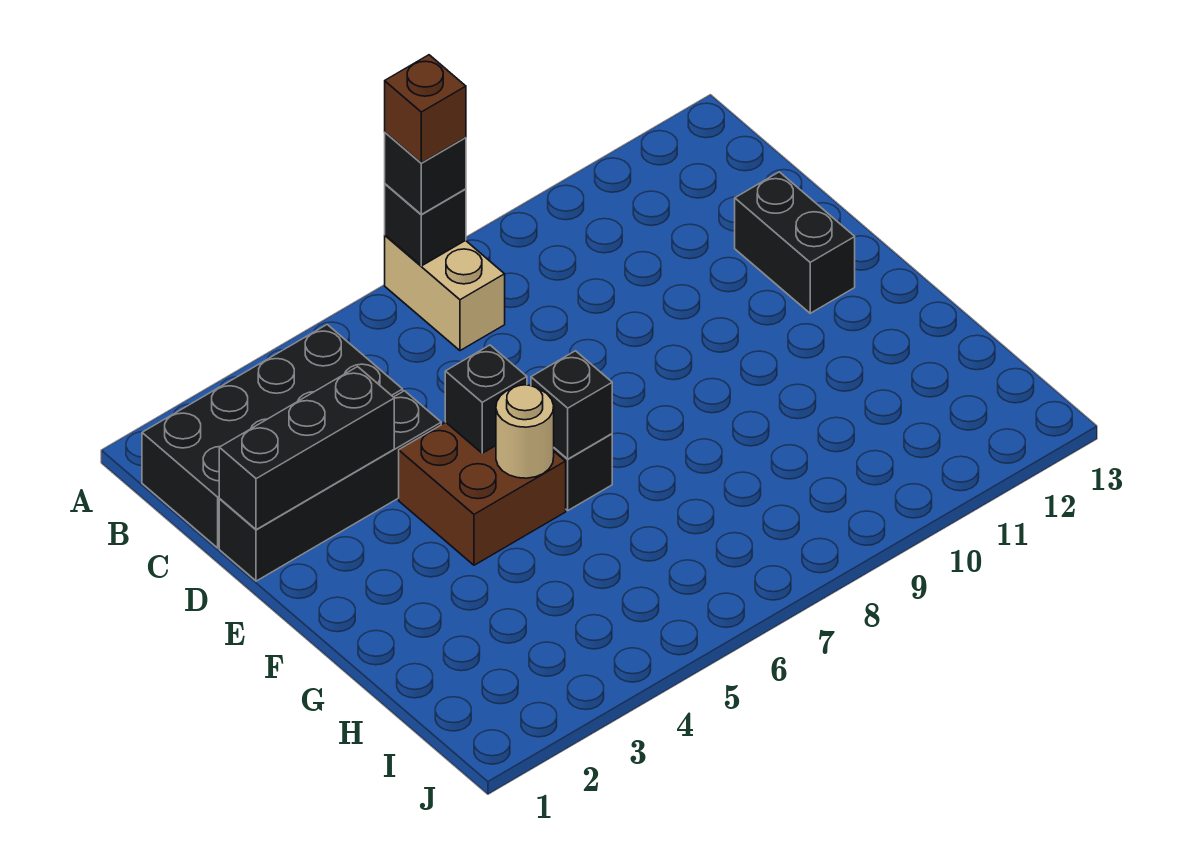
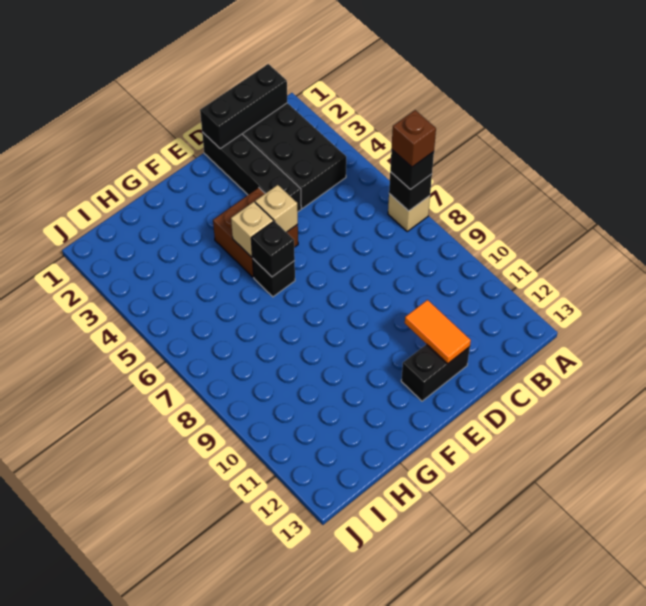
tan 1x2 brick [385,235,505,351] -> tan 1x1 brick [388,194,430,231]
black 1x3 brick [219,367,394,530] -> black 1x3 brick turned to [200,64,287,148]
none -> orange 1x2 tile [405,300,471,363]
black 1x1 brick [445,345,527,453] -> tan 1x1 brick [255,185,298,232]
tan 1x1 round brick [496,385,554,478] -> tan 1x1 brick [231,202,273,257]

